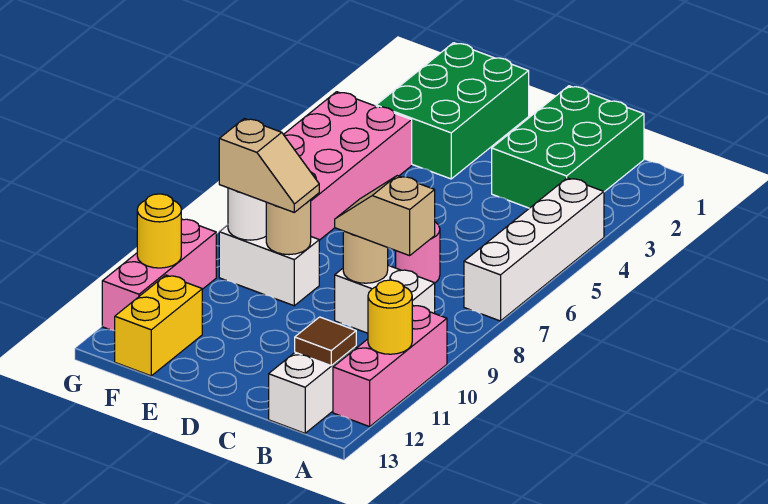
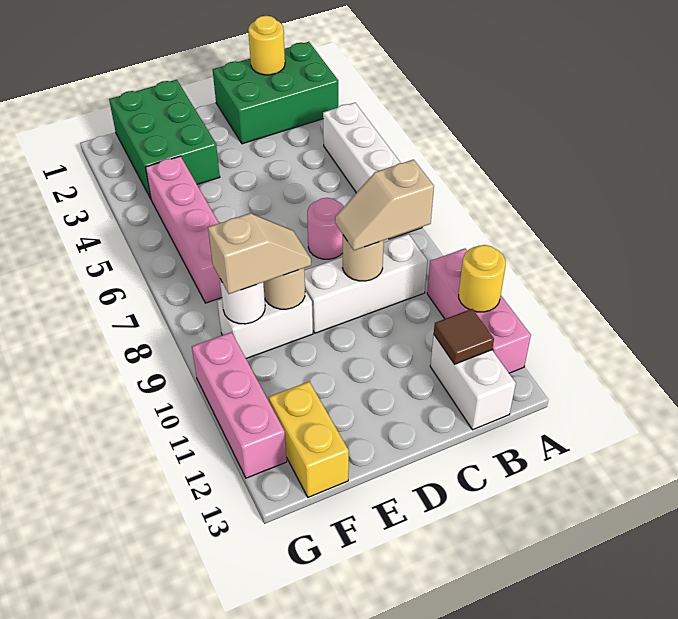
green 2x3 brick [492,86,644,208] -> green 2x3 brick turned to [213,42,338,144]
white 1x2 brick [335,265,435,333] -> white 1x3 brick [304,234,427,333]
pink 2x4 brick [283,92,412,240] -> pink 1x4 brick [146,156,222,303]
yellow 1x1 round brick [137,194,181,268] -> yellow 1x1 round brick moved to [248,16,285,75]

